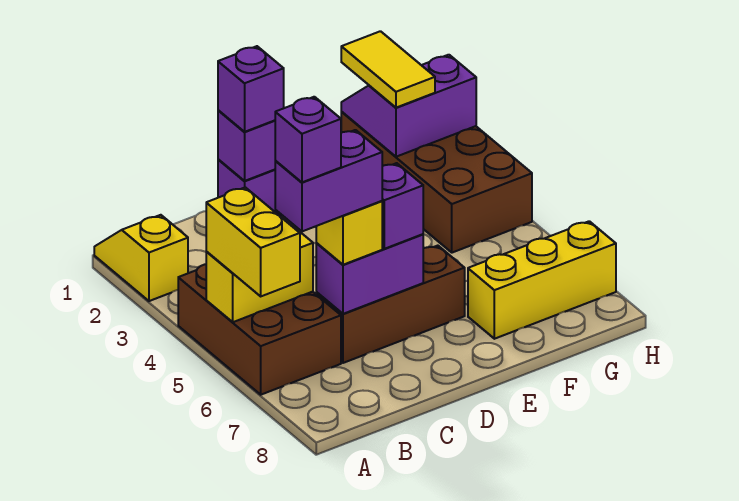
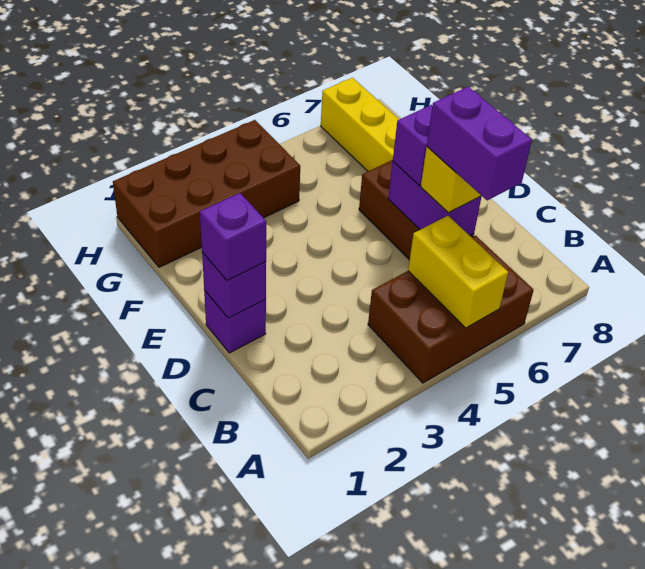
yellow 1x2 slope [94,215,188,301] -> none
yellow 1x2 brick [206,187,300,296] -> none
purple 1x1 brick [275,97,341,182] -> none
purple 2x2 slope [341,55,476,157] -> none
yellow 1x2 tile [341,31,435,108] -> none

